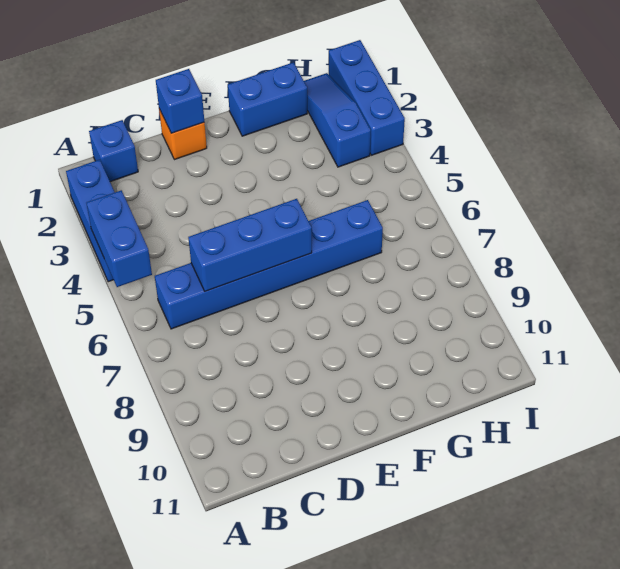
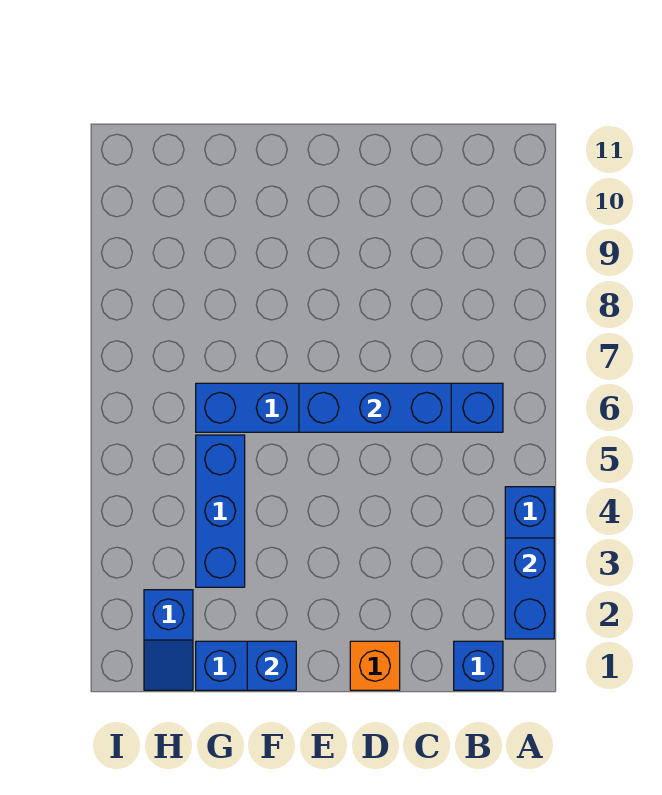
blue 1x2 brick [87,190,152,287] -> blue 1x2 brick moved to [505,538,554,639]
blue 1x1 brick [156,69,204,133] -> blue 1x1 brick moved to [247,641,296,690]
blue 1x3 slope [304,73,371,167] -> blue 1x2 slope [144,590,193,690]
blue 1x3 brick [329,40,405,155] -> blue 1x3 brick moved to [196,435,245,587]

